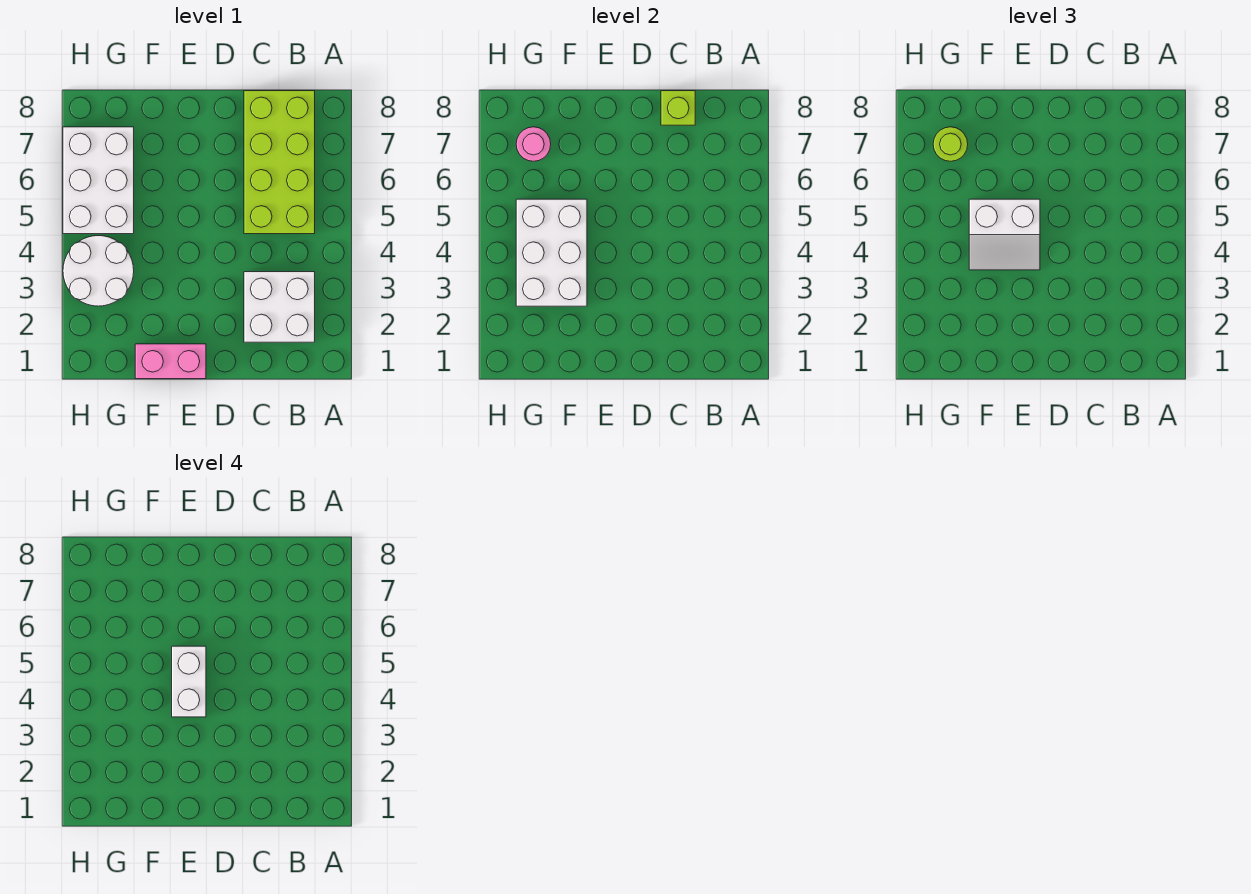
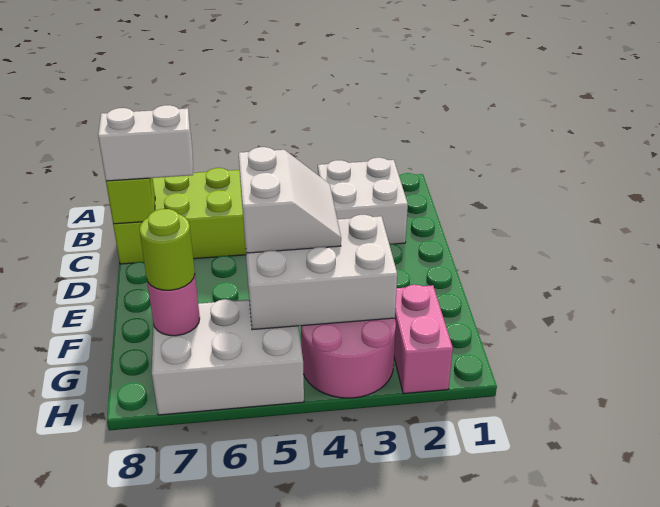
pink 1x2 brick [135,344,206,379] -> pink 1x2 brick moved to [394,285,453,394]
white 1x2 brick [172,646,206,717] -> white 1x2 brick moved to [98,105,193,181]
white 2x2 round brick [63,236,134,306] -> pink 2x2 round brick [301,318,396,398]

